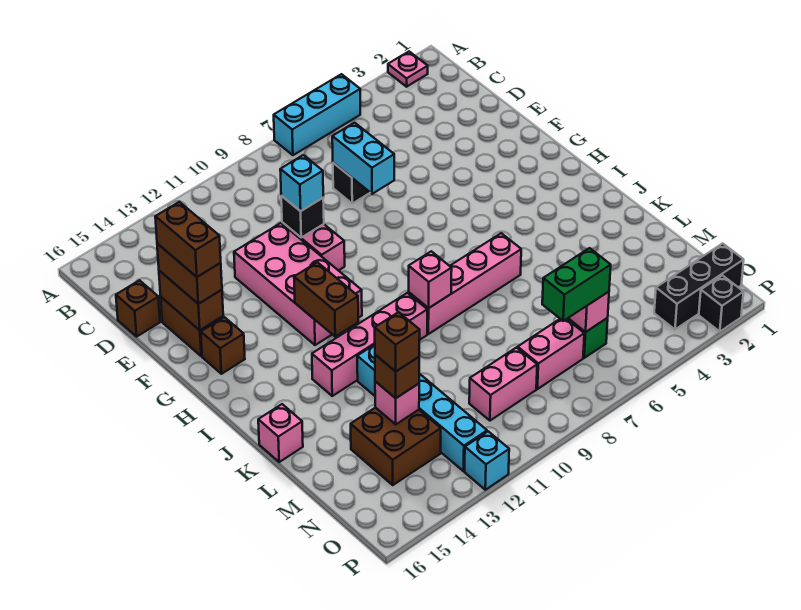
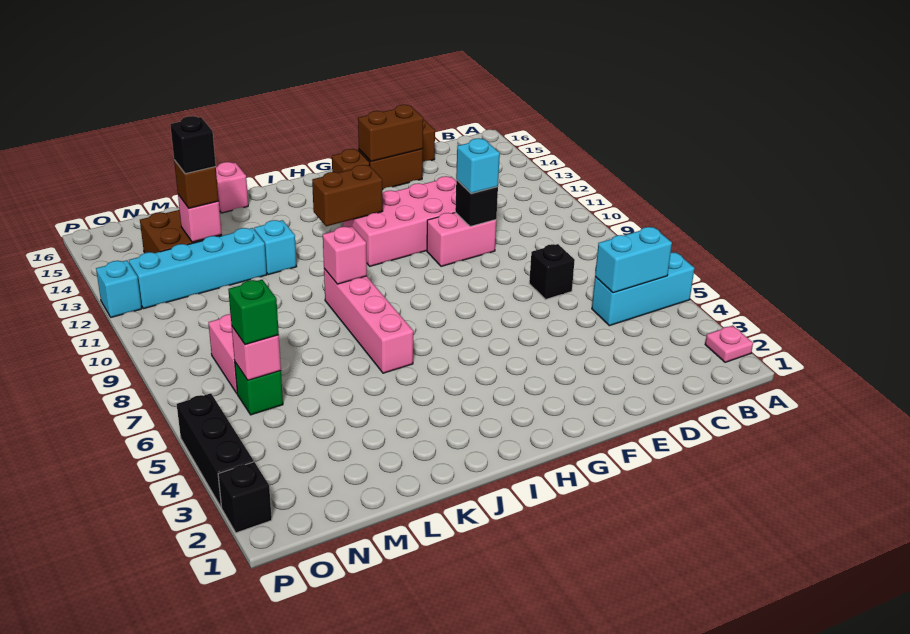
cyan 1x3 brick [274,74,360,155] -> cyan 1x3 brick turned to [592,252,694,326]
cyan 1x2 brick [332,123,394,194] -> cyan 1x2 brick moved to [595,227,672,293]
brown 1x2 brick [157,244,222,304] -> none
brown 1x2 brick [155,202,221,277] -> none
pink 1x4 brick [312,293,427,396] -> none
brown 1x1 brick [375,312,420,371] -> black 1x1 brick [170,116,216,174]
green 1x2 brick [542,248,611,321] -> green 1x1 brick [228,280,279,345]
pink 1x2 brick [469,348,537,421] -> none
black 1x3 brick [654,243,744,329] -> black 1x3 brick moved to [177,393,254,507]

